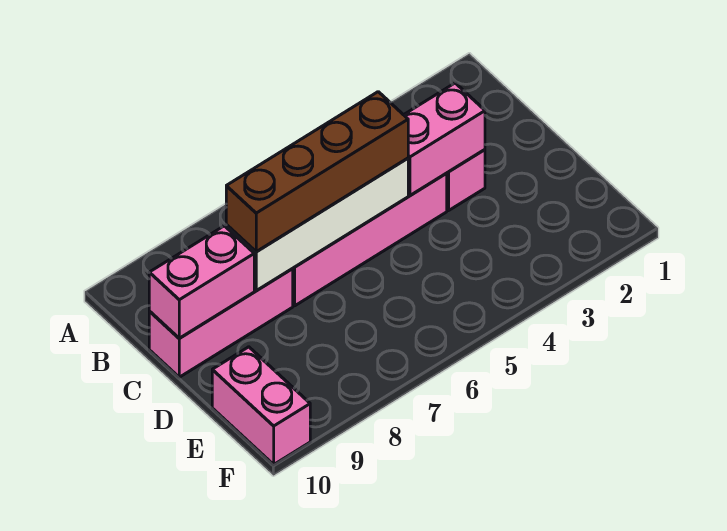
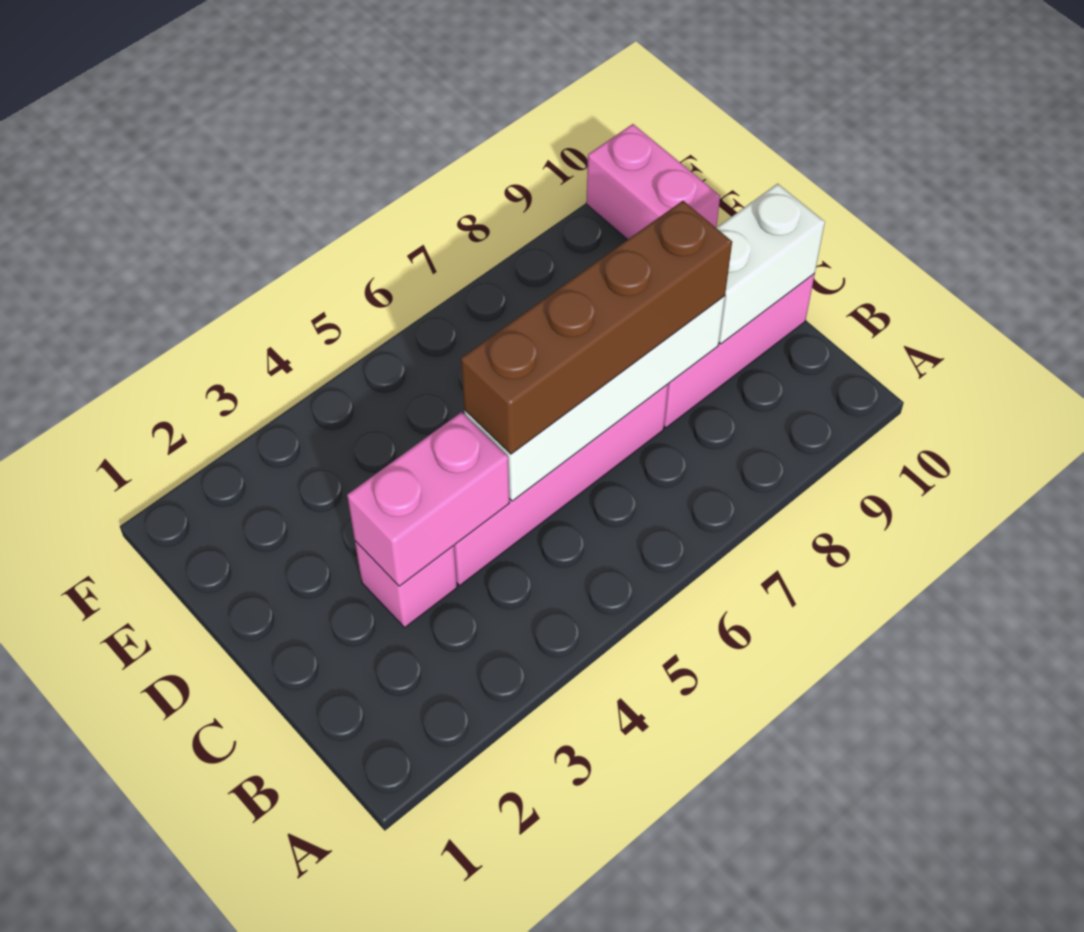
pink 1x2 brick [149,226,254,338] -> white 1x2 brick [717,184,825,344]

